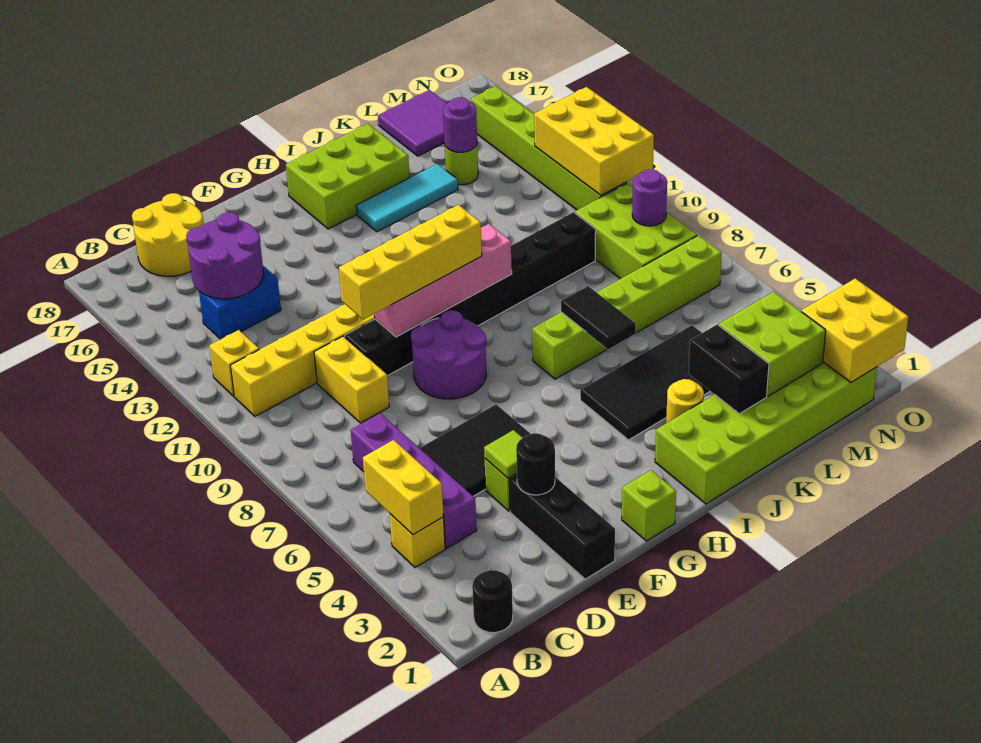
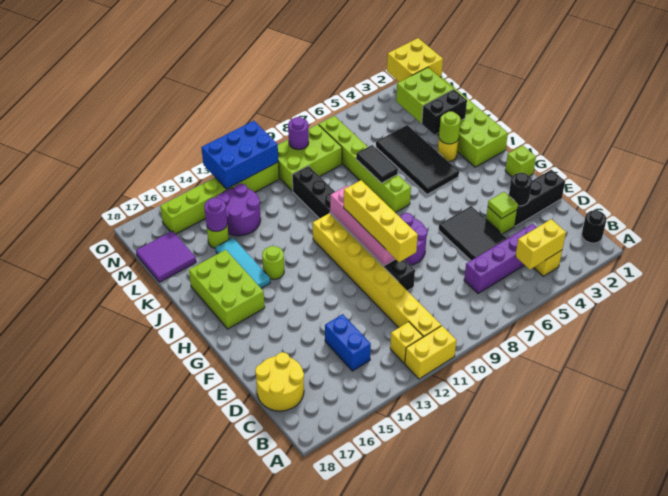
purple 2x2 round brick [186,212,264,299] -> purple 2x2 round brick moved to [216,184,261,236]
yellow 1x2 brick [314,336,389,423] -> yellow 1x2 brick moved to [405,326,456,379]
none -> lime 1x1 round brick [262,246,284,279]
none -> lime 1x1 round brick [439,112,461,144]
black 1x2 tile [561,286,636,349] -> black 1x2 tile turned to [356,145,398,183]
yellow 2x3 brick [534,87,654,195] -> blue 2x3 brick [201,121,278,189]

